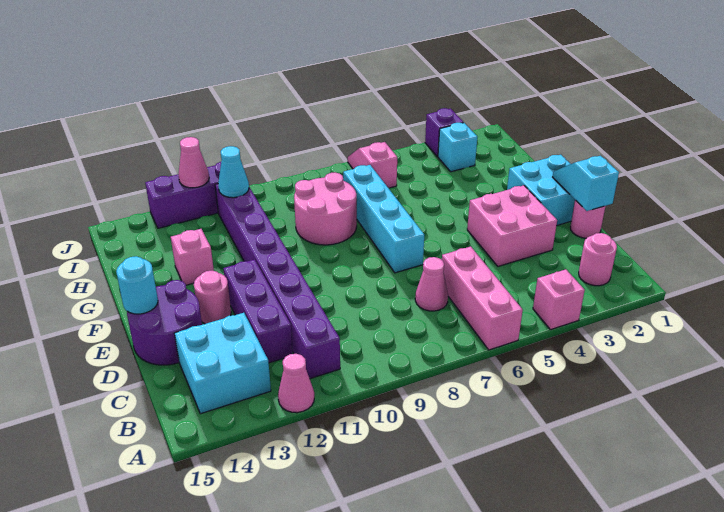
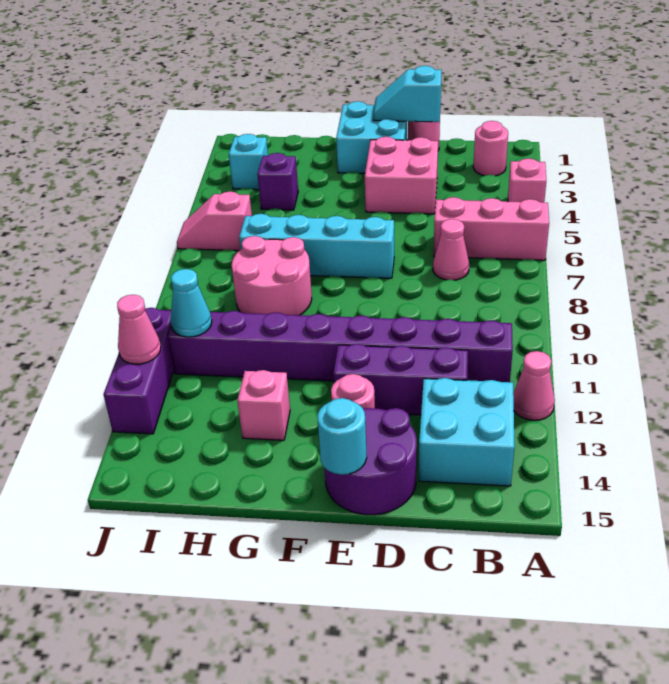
purple 1x1 brick [425,108,464,157] -> purple 1x1 brick moved to [257,153,298,210]

